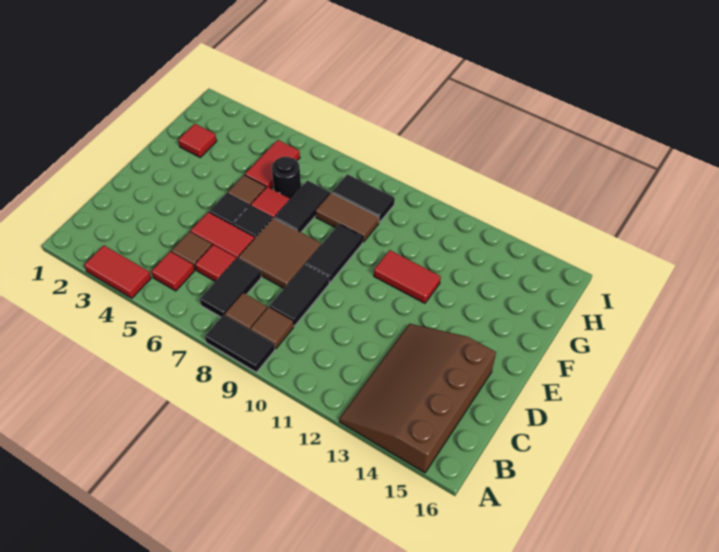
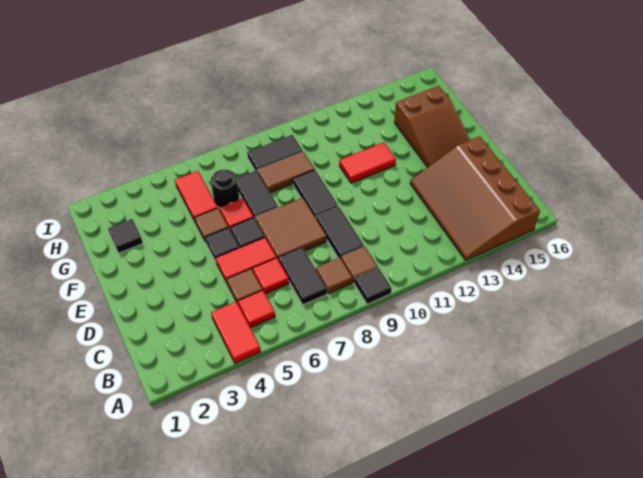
red 1x2 tile [84,245,151,298] -> red 1x2 tile turned to [211,302,261,363]
black 1x2 tile [205,315,275,372] -> black 1x1 tile [354,268,392,304]
none -> brown 2x3 slope [394,86,470,167]
red 1x1 tile [178,124,217,157] -> black 1x1 tile [108,219,143,253]

